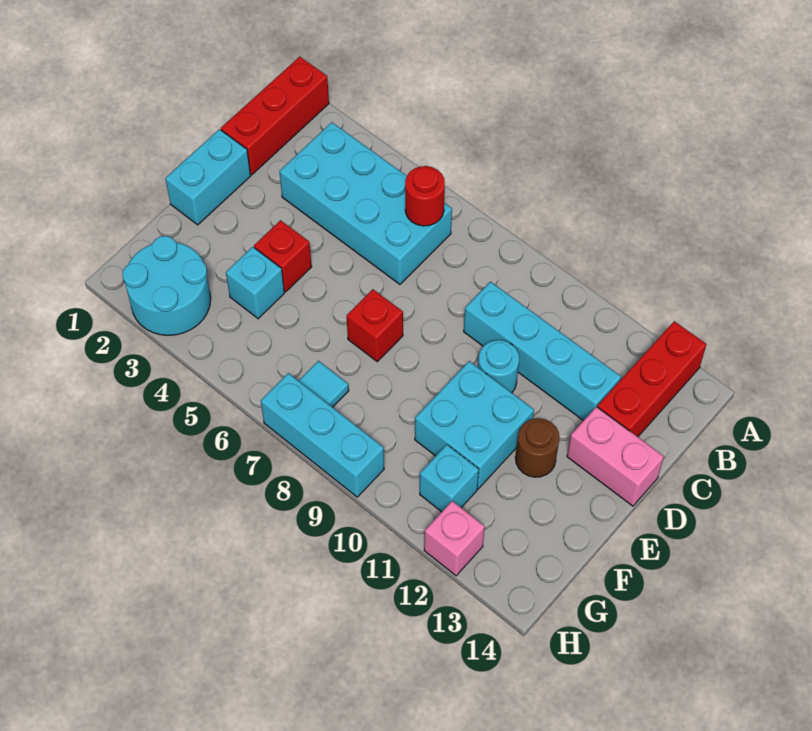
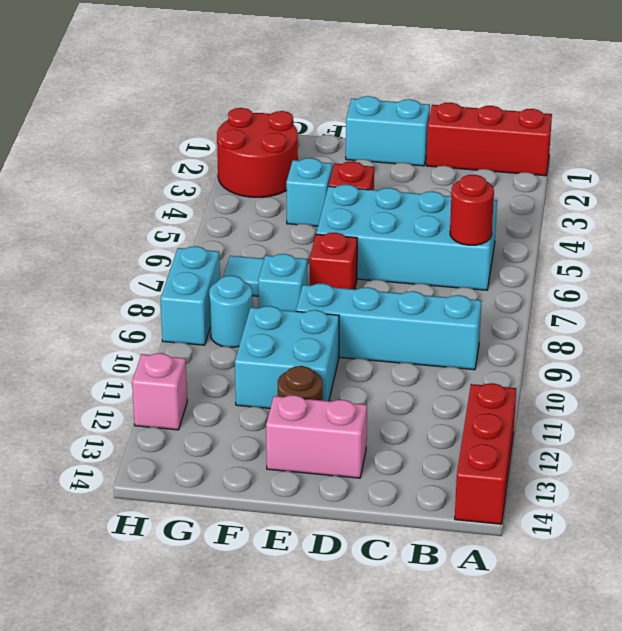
red 1x3 brick [597,321,706,437] -> red 1x3 brick turned to [455,383,516,524]
cyan 2x4 brick [279,122,452,284] -> cyan 2x4 brick turned to [316,184,497,290]
cyan 1x4 brick [464,282,621,421] -> cyan 1x4 brick turned to [296,283,481,370]
cyan 1x1 round brick [478,340,519,393] -> cyan 1x1 round brick moved to [209,276,253,347]
pink 1x2 brick [567,407,664,506] -> pink 1x2 brick turned to [266,395,367,478]
cyan 2x2 round brick [123,236,211,335] -> red 2x2 round brick [217,108,298,197]
cyan 1x1 brick [420,445,479,512] -> cyan 1x1 brick moved to [258,254,307,311]
cyan 1x3 brick [261,373,384,497] -> cyan 1x2 brick [161,246,220,345]

